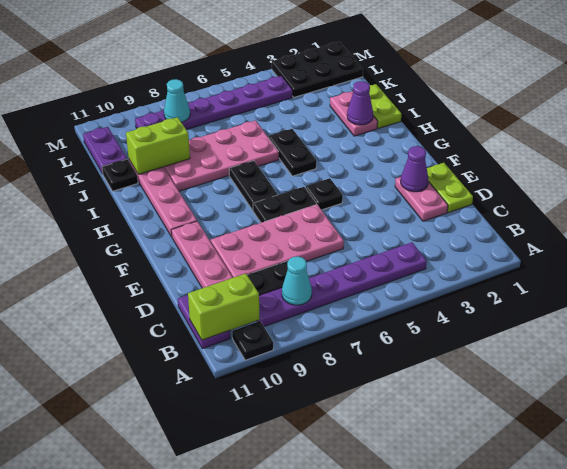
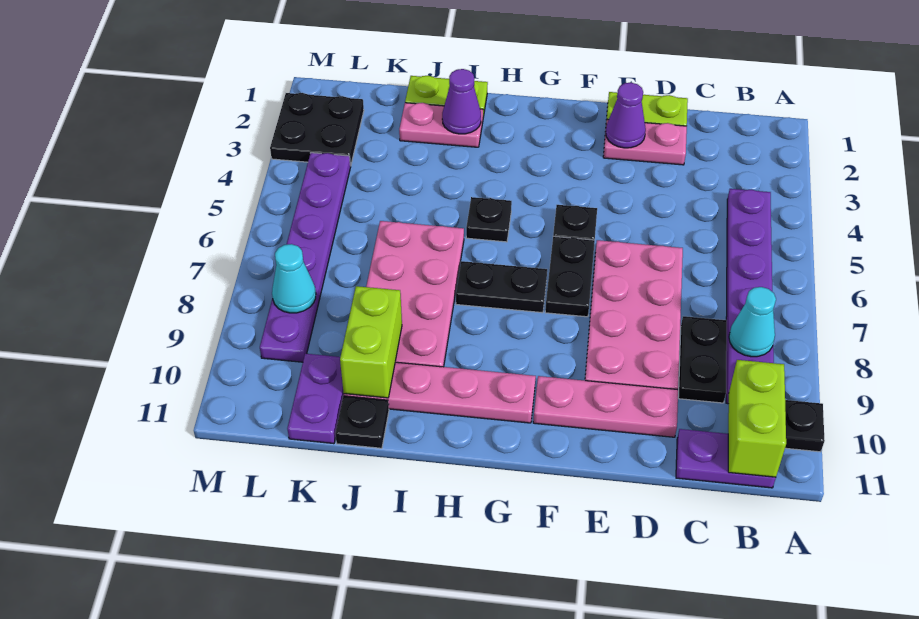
black 1x2 plate [269,129,317,176] -> black 1x1 plate [466,197,512,242]
purple 1x2 plate [83,127,127,174] -> purple 1x2 plate turned to [287,354,344,444]
black 2x3 plate [272,42,363,97] -> black 2x2 plate [270,93,364,166]

